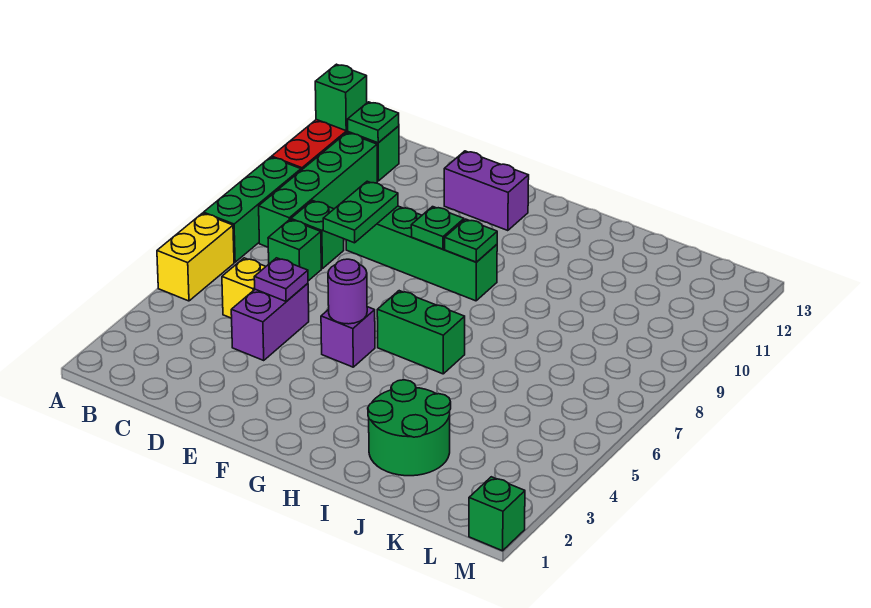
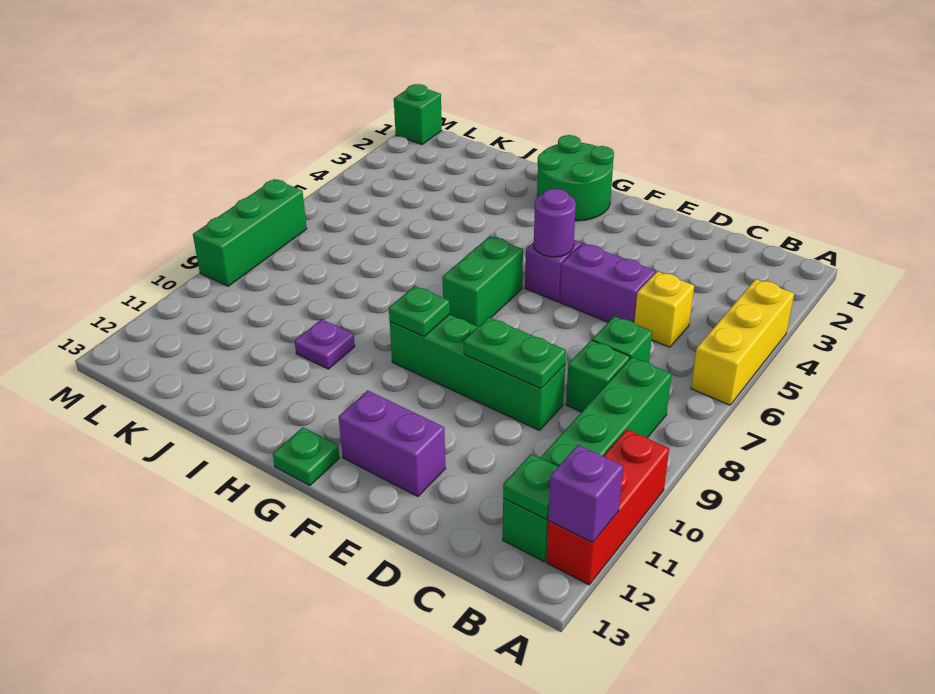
yellow 1x2 brick [157,213,234,301] -> yellow 1x3 brick [691,279,794,405]
green 1x3 brick [204,157,301,262] -> green 1x3 brick moved to [193,179,307,286]
green 1x1 brick [315,64,367,131] -> purple 1x1 brick [548,445,623,543]
purple 1x2 brick [231,283,309,360] -> purple 1x2 brick turned to [560,243,655,323]
purple 1x1 plate [254,258,308,301] -> purple 1x1 plate moved to [295,319,355,369]
green 1x2 plate [323,181,398,243] -> green 1x2 plate turned to [464,317,566,388]
green 1x1 plate [411,207,464,249] -> green 1x1 plate moved to [273,427,339,486]
green 1x2 brick [377,291,465,374] -> green 1x2 brick turned to [442,236,523,327]
green 2x2 round brick [368,380,451,476] -> green 2x2 round brick moved to [537,135,614,221]

